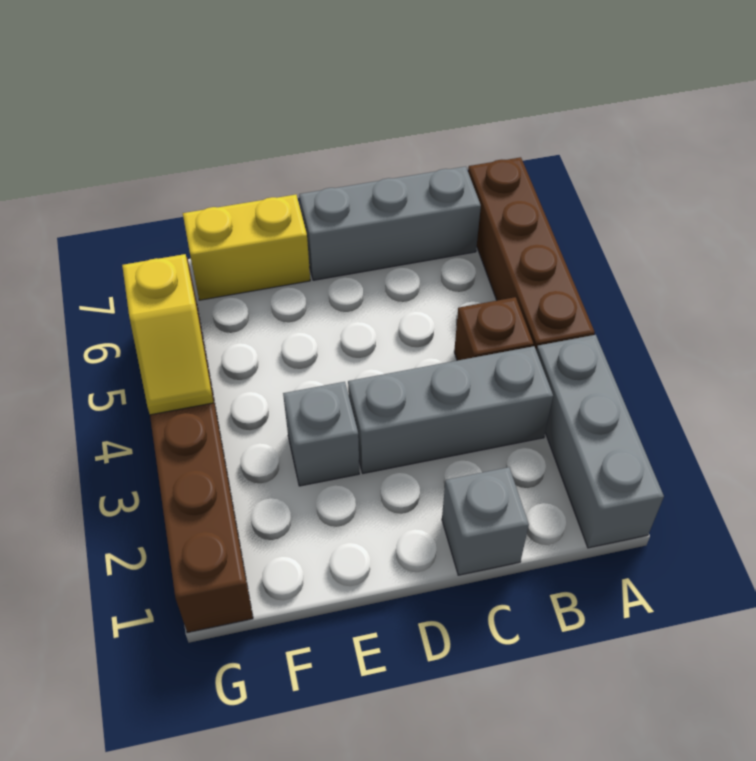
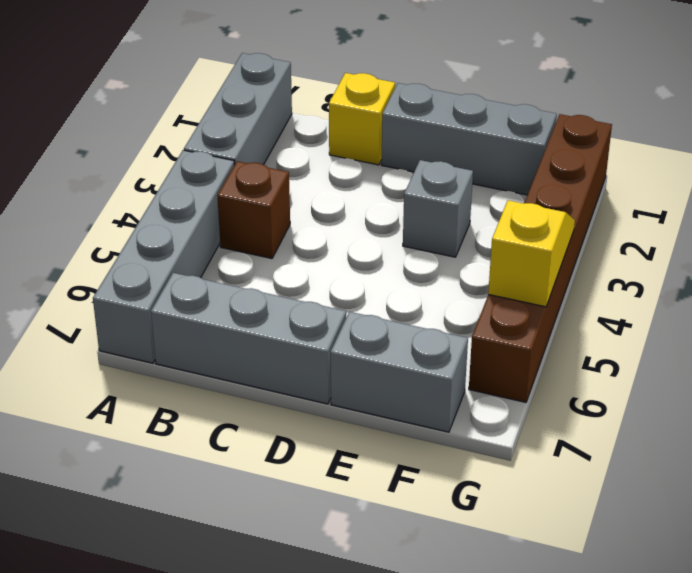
brown 1x4 brick [468,157,595,351] -> grey 1x4 brick [93,150,234,363]
grey 1x3 brick [348,346,553,473] -> grey 1x3 brick moved to [381,83,557,195]
grey 1x1 brick [442,467,529,575] -> yellow 1x1 brick [329,73,395,165]
yellow 1x2 brick [183,195,310,300] -> grey 1x2 brick [331,312,468,432]

